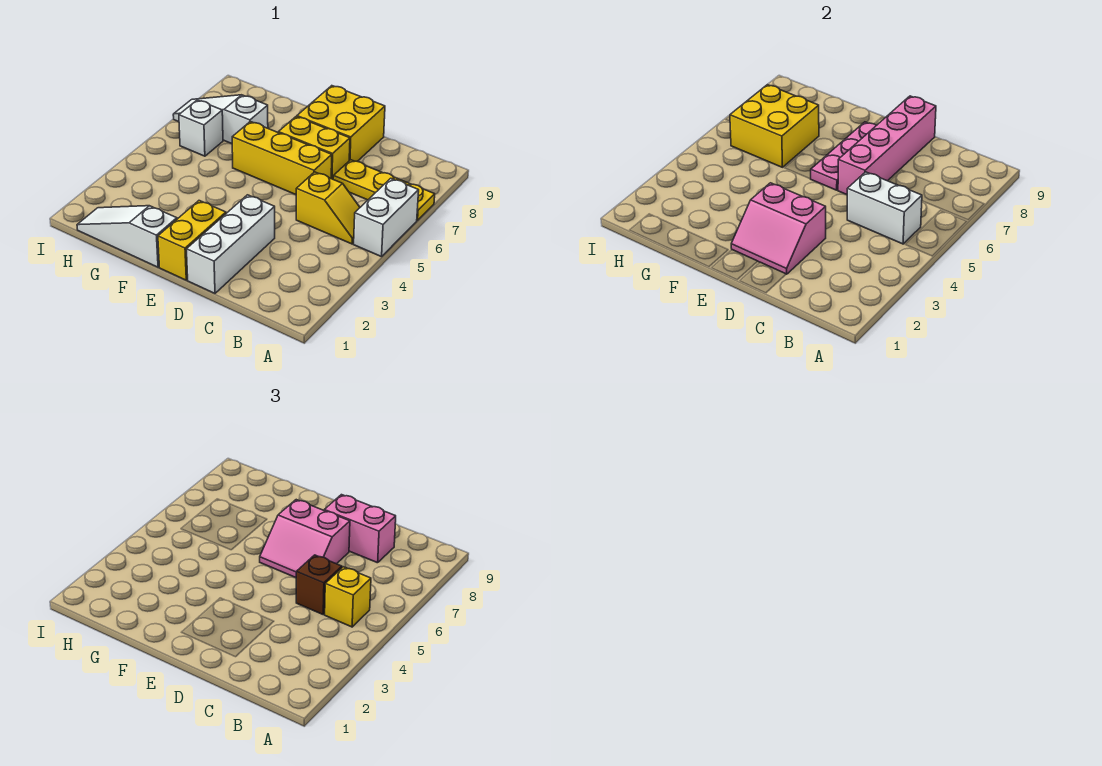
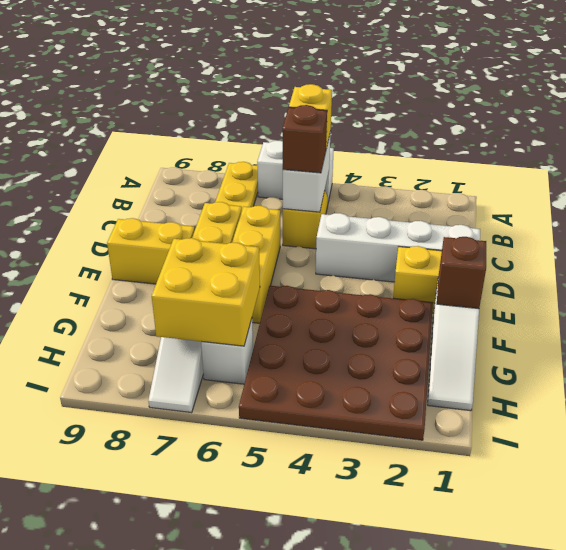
pink 1x2 brick [324,495,396,563] -> none
white 1x3 brick [187,195,275,293] -> white 1x4 brick [316,213,480,282]
pink 2x2 slope [731,183,826,274] -> none
pink 1x4 brick [838,96,936,195] -> none
pink 2x2 slope [260,500,350,578] -> none
yellow 2x2 brick [297,86,385,161] -> yellow 1x2 brick [107,218,195,284]
pink 1x3 plate [811,122,876,190] -> none
none -> brown 1x1 brick [437,237,486,309]
none -> brown 4x4 plate [239,286,433,440]

